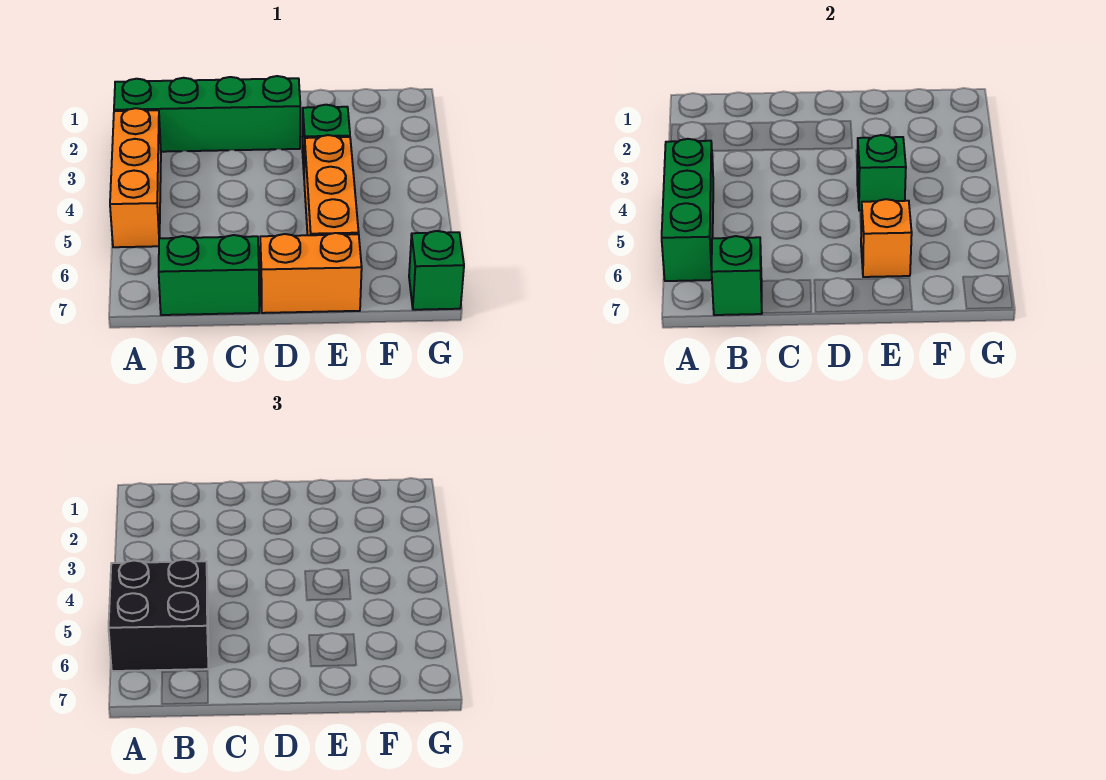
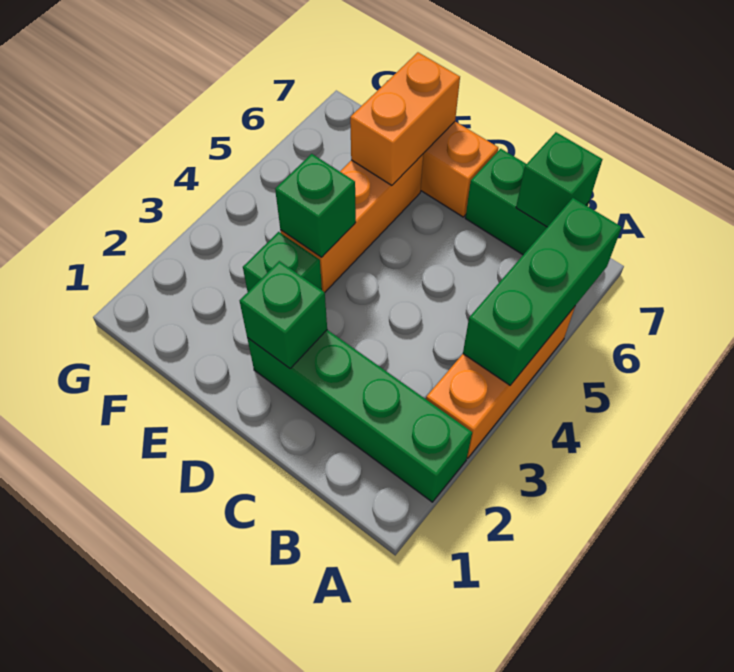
black 2x2 brick [109,560,209,671] -> none
orange 1x1 brick [861,199,912,277] -> orange 1x2 brick [350,52,460,185]
green 1x1 brick [409,231,464,310] -> green 1x1 brick moved to [239,261,327,368]

